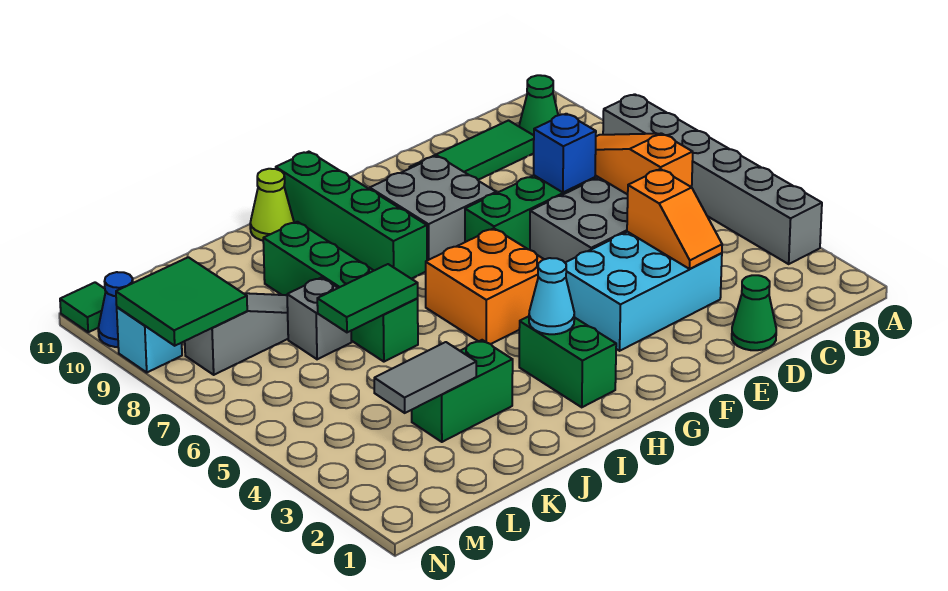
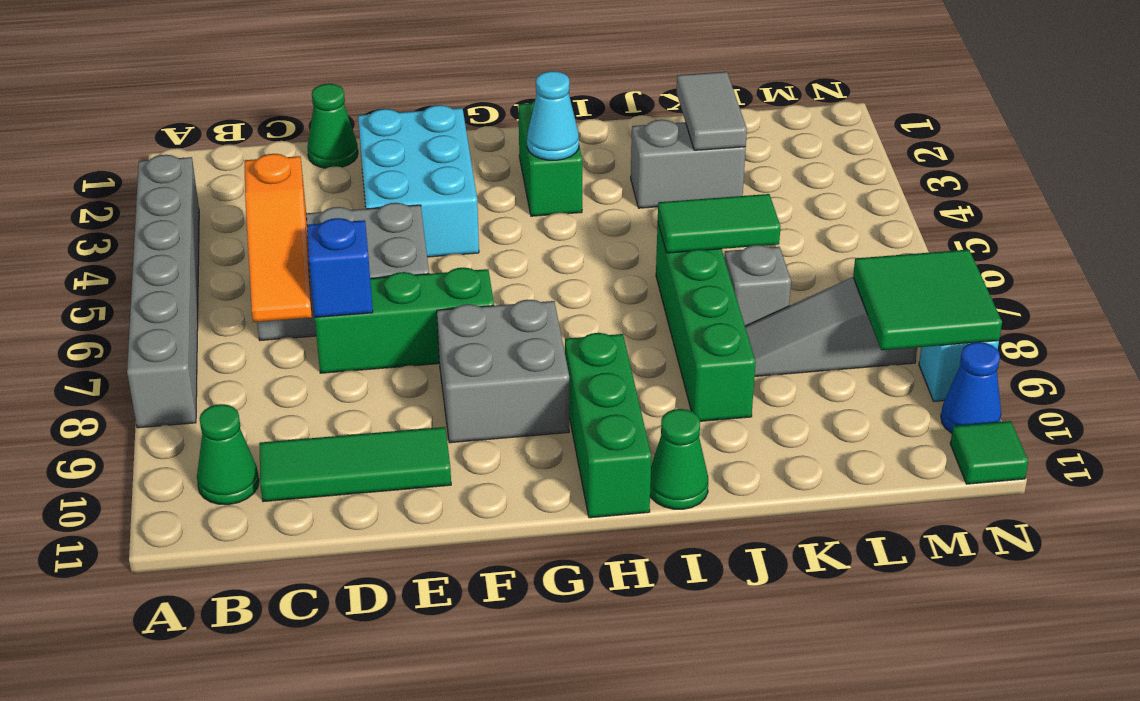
cyan 2x3 brick [565,232,722,351] -> cyan 2x3 brick turned to [358,105,479,257]
orange 1x2 slope [627,169,722,269] -> none
orange 2x2 brick [426,228,544,344] -> none
green 1x4 brick [276,152,427,279] -> green 1x3 brick [565,333,651,518]
lime 1x1 cone [250,169,294,241] -> green 1x1 cone [650,409,708,509]
green 1x2 brick [412,340,513,442] -> grey 1x2 brick [631,120,746,208]
grey 1x2 tile [374,342,476,413] -> grey 1x2 tile turned to [676,72,747,150]

